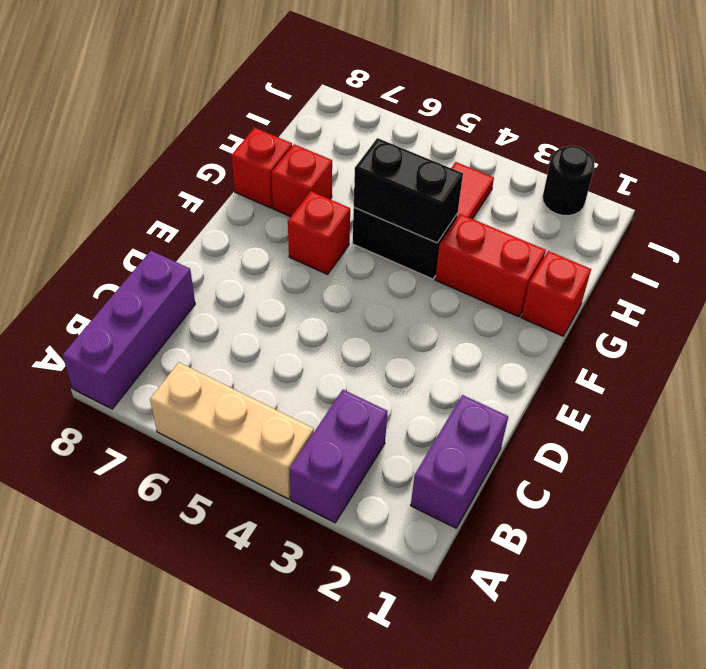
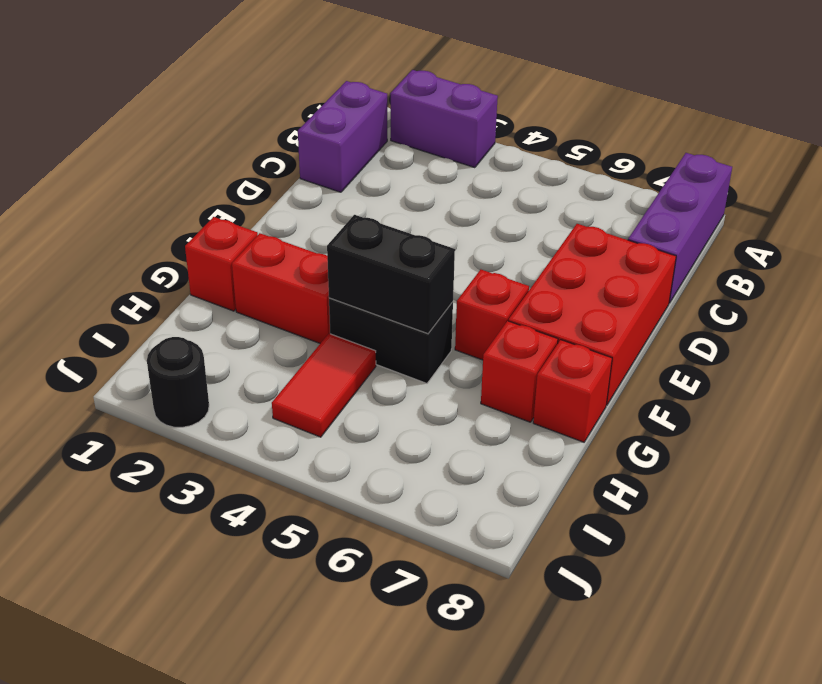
purple 1x2 brick [289,390,388,523] -> purple 1x2 brick turned to [390,70,498,168]
tan 1x3 brick [150,362,314,499] -> none
none -> red 2x3 brick [509,224,676,405]

